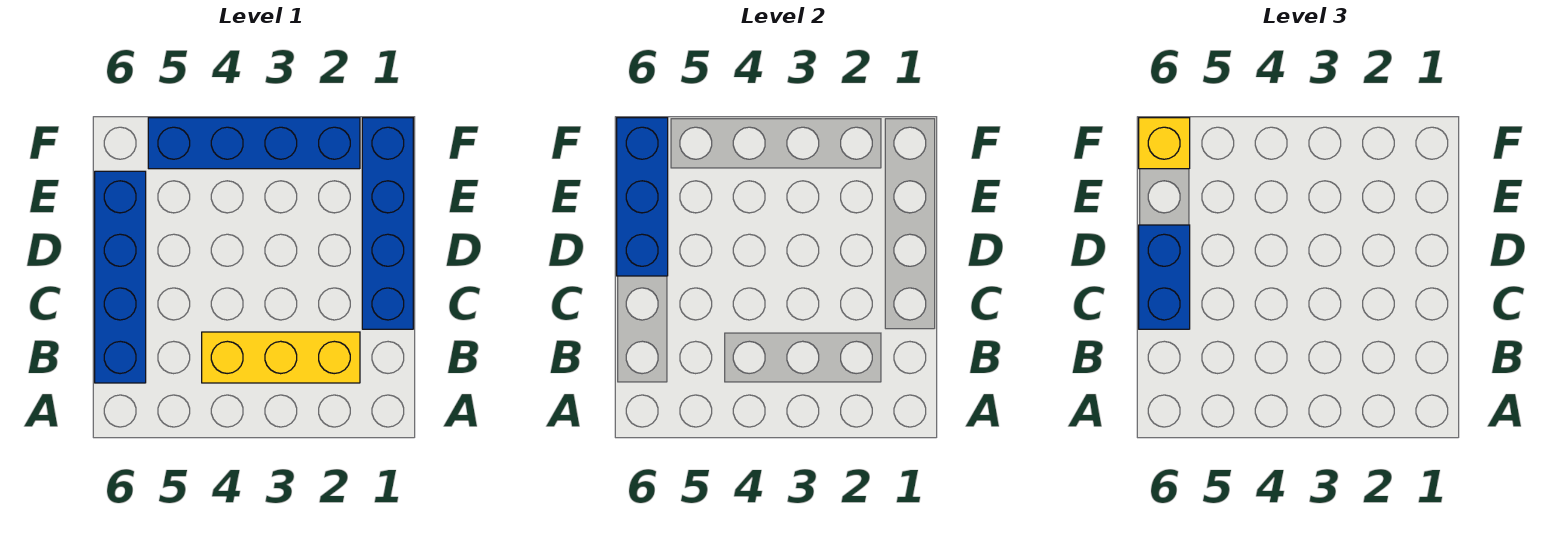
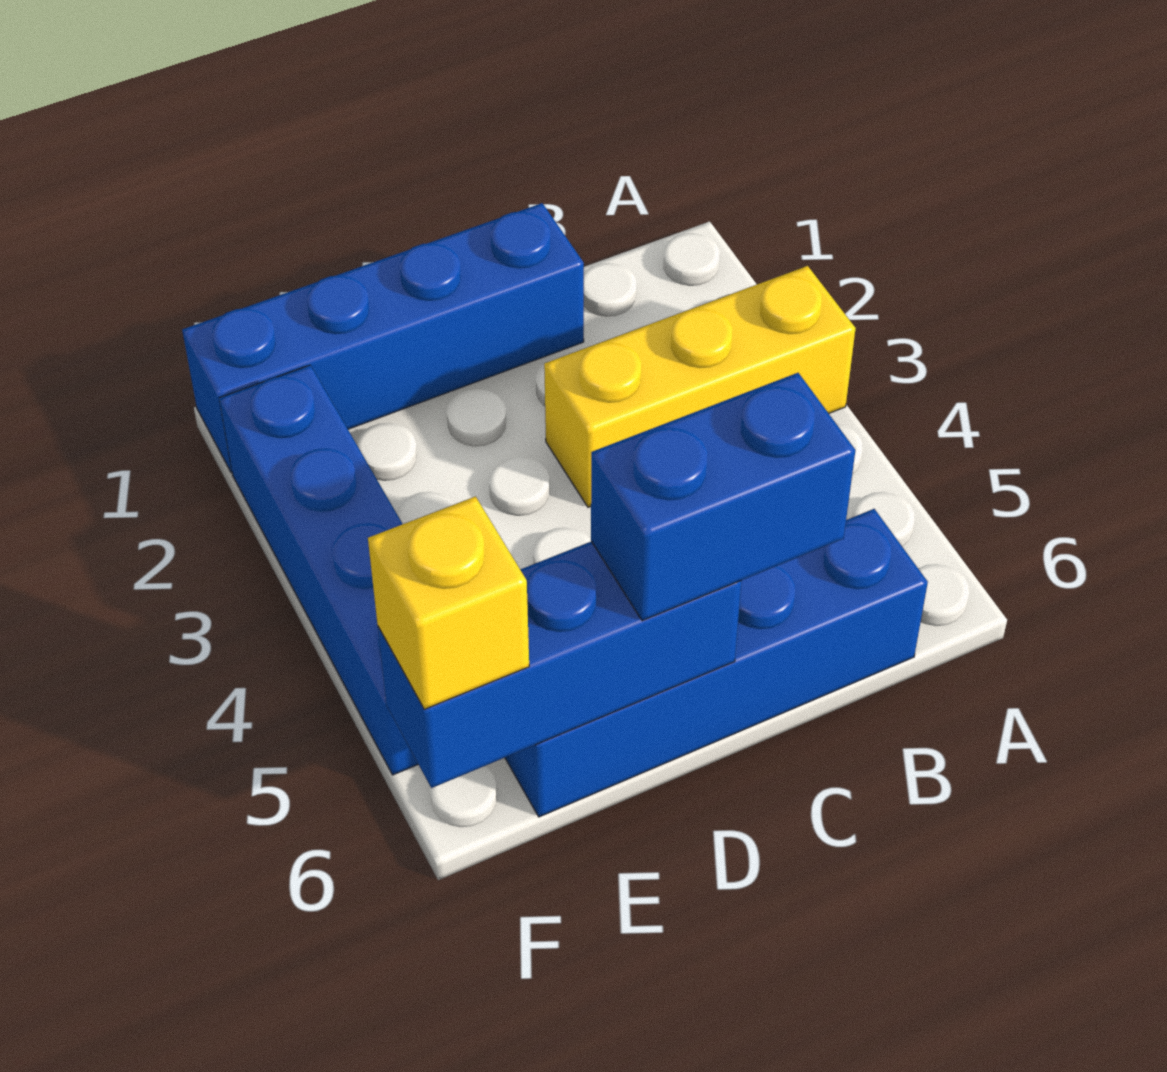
yellow 1x3 brick [202,332,360,383] -> yellow 1x3 brick turned to [544,266,856,507]

